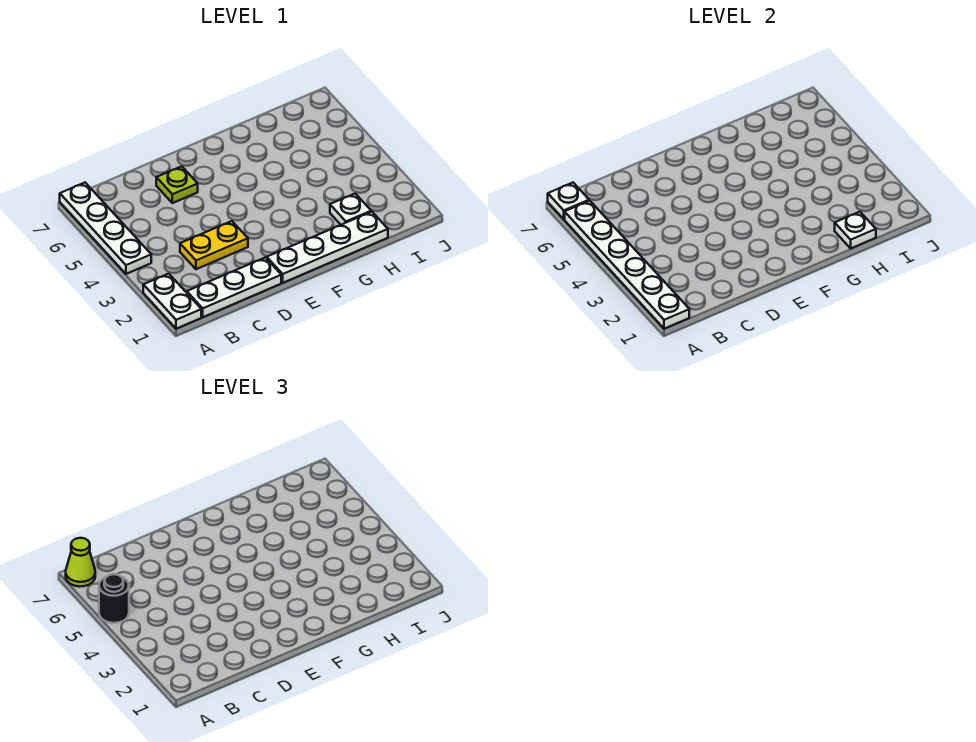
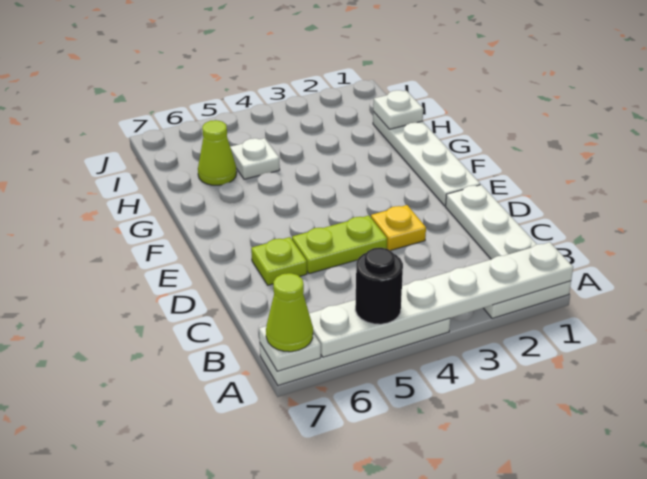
yellow 1x2 plate [180,221,248,269] -> yellow 1x1 plate [371,205,426,251]
none -> lime 1x2 plate [292,216,387,274]
white 1x1 plate [330,194,371,225] -> white 1x1 plate moved to [230,138,280,179]
none -> lime 1x1 cone [198,120,237,185]

